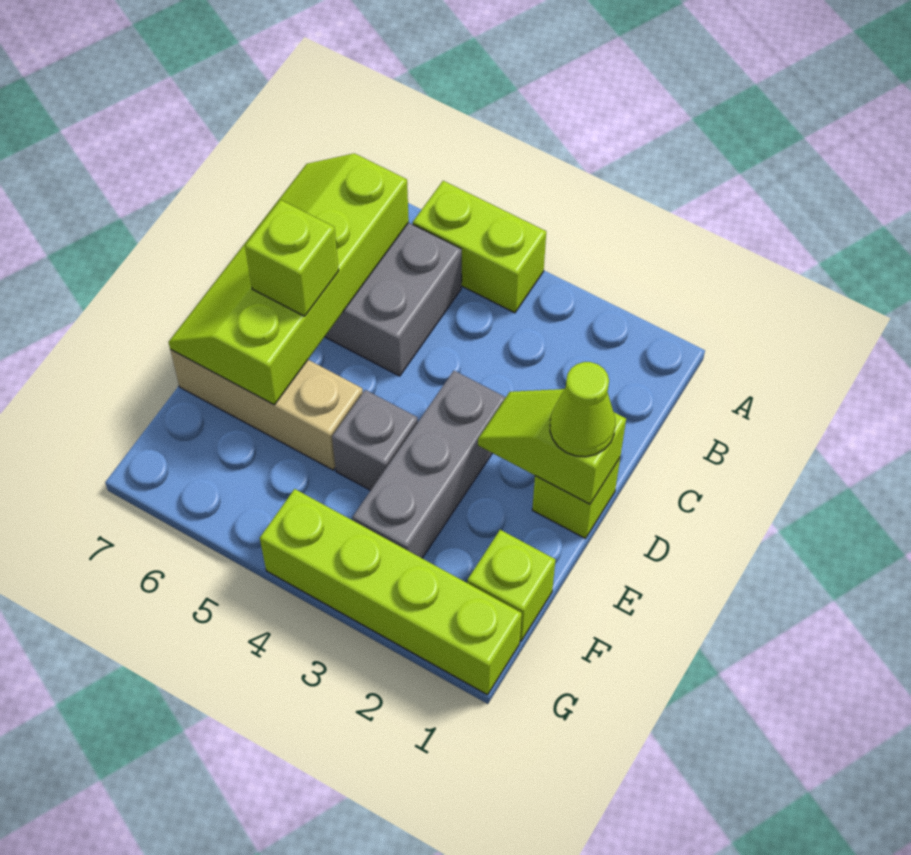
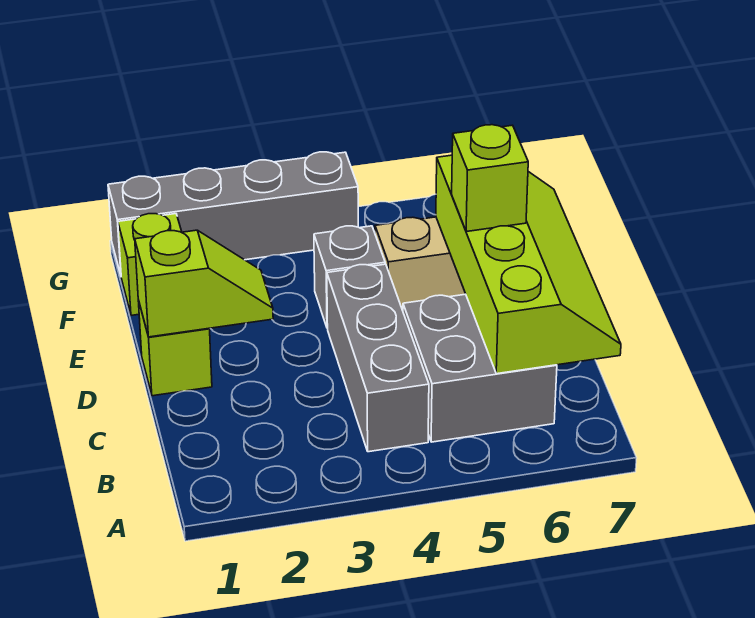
lime 1x2 brick [413,181,546,313] -> none
lime 1x1 cone [550,362,615,457] -> none
grey 1x3 brick [352,371,506,558] -> grey 1x3 brick moved to [327,264,429,452]
lime 1x4 brick [260,489,522,695] -> grey 1x4 brick [108,152,358,275]

